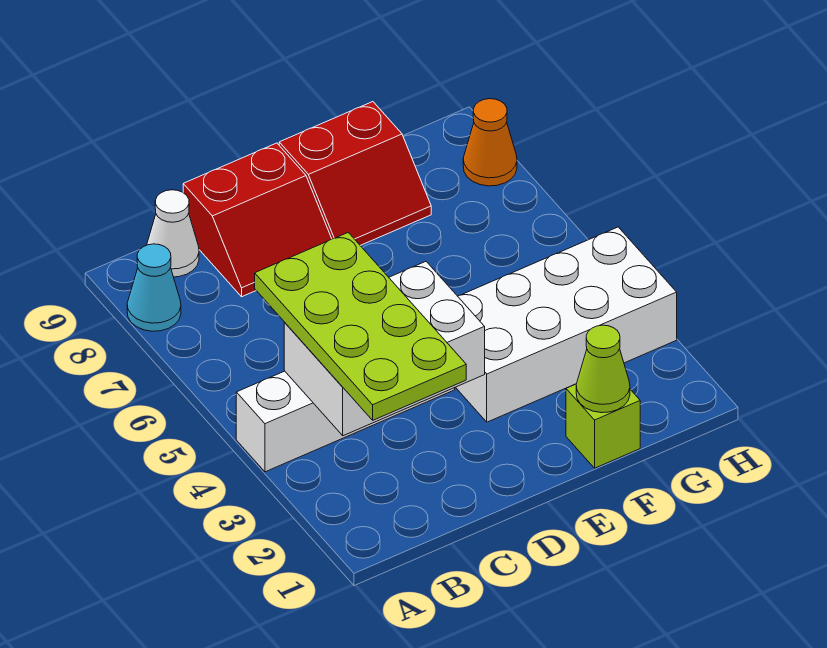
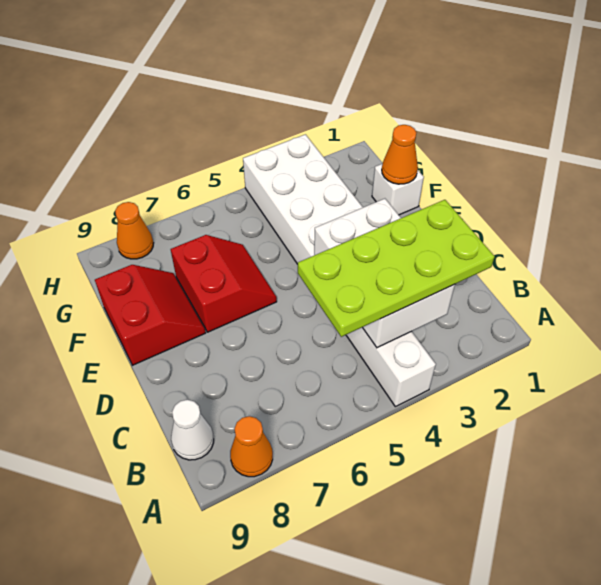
cyan 1x1 cone [127,244,181,331] -> orange 1x1 cone [230,416,273,477]
red 2x2 slope [183,143,332,297] -> red 2x2 slope moved to [171,235,277,332]
lime 1x1 brick [566,384,640,468] -> white 1x1 brick [372,164,424,215]
lime 1x1 cone [576,325,630,413] -> orange 1x1 cone [382,125,418,184]

